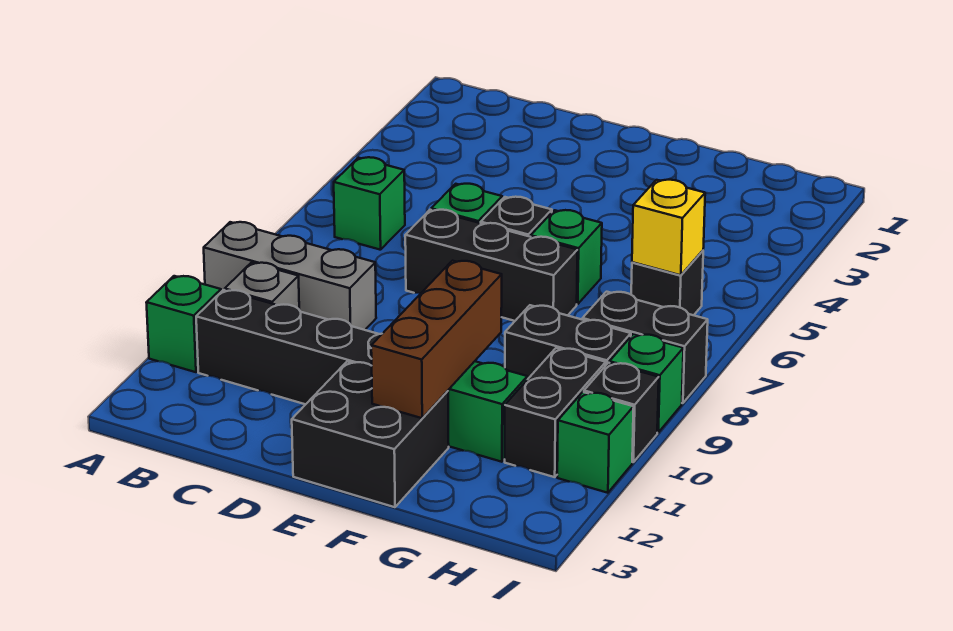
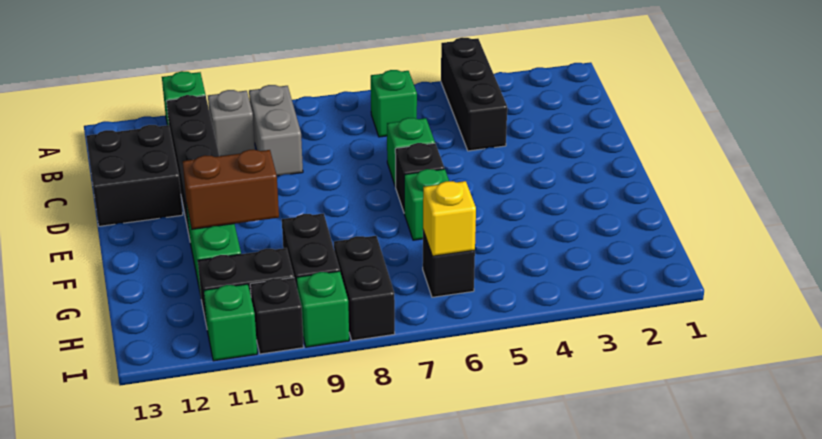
grey 1x3 brick [204,222,376,330] -> grey 1x2 brick [249,85,303,176]
black 1x3 brick [405,210,577,321] -> black 1x3 brick moved to [441,37,507,151]
black 2x2 brick [292,362,449,507] -> black 2x2 brick moved to [86,125,183,226]
brown 1x3 brick [371,261,502,418] -> brown 1x2 brick [183,150,279,229]

